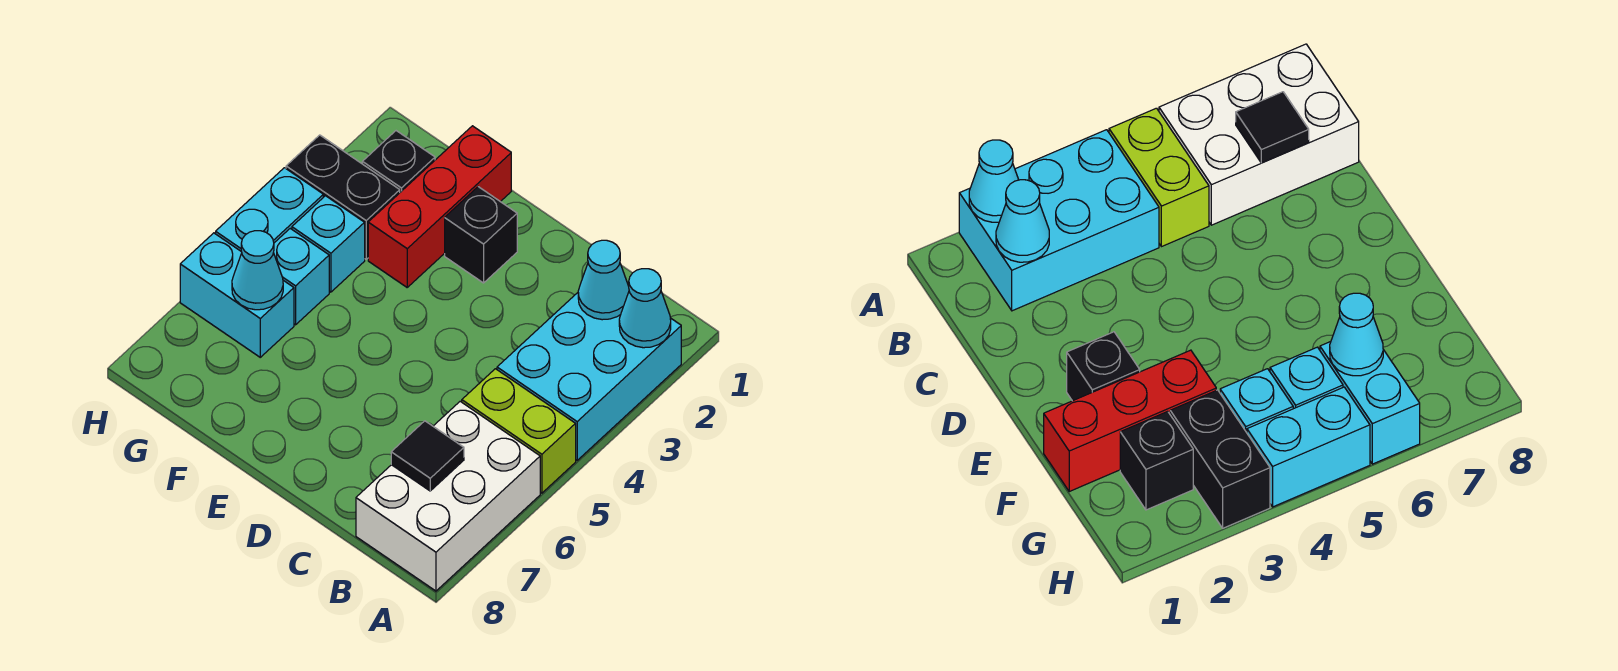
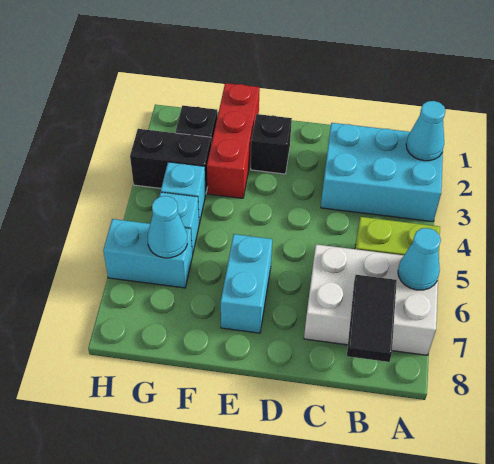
cyan 2x3 brick [497,293,681,460] -> cyan 2x3 brick turned to [321,123,443,222]
white 2x3 brick [356,401,540,591] -> white 2x3 brick turned to [304,244,438,355]
cyan 1x1 cone [578,240,629,320] -> cyan 1x1 cone moved to [398,228,441,290]
black 1x1 tile [391,421,464,491] -> black 1x2 tile [347,275,397,362]
cyan 1x2 brick [216,168,323,252] -> cyan 1x2 brick moved to [221,234,272,333]

